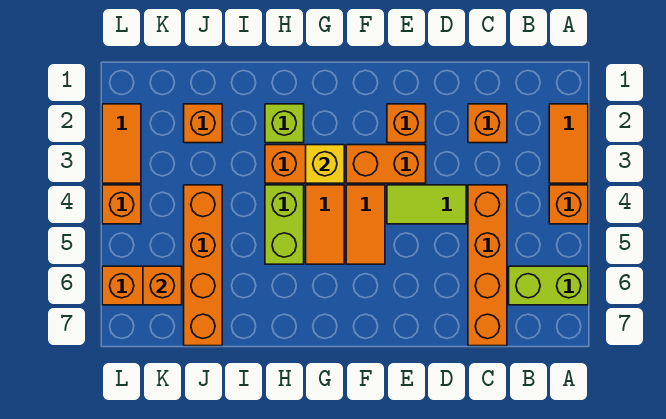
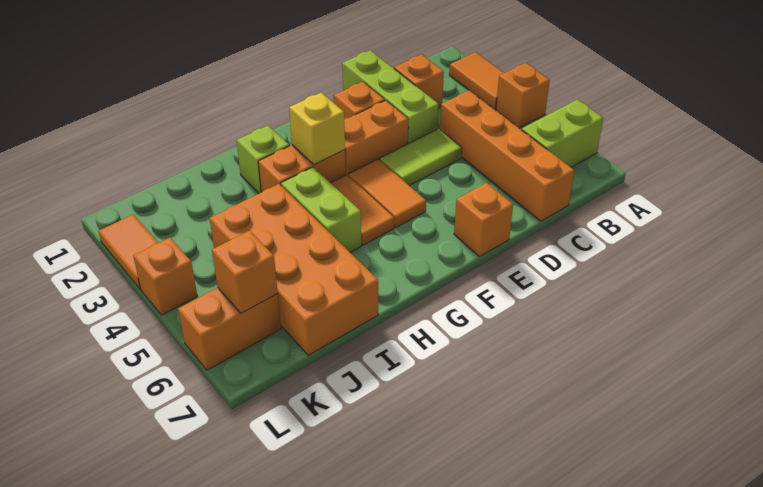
none -> lime 1x3 brick [342,50,439,144]
orange 1x1 brick [184,104,222,143] -> orange 1x1 brick moved to [454,183,513,256]
orange 1x4 brick [184,185,222,346] -> orange 2x4 brick [209,184,378,355]

